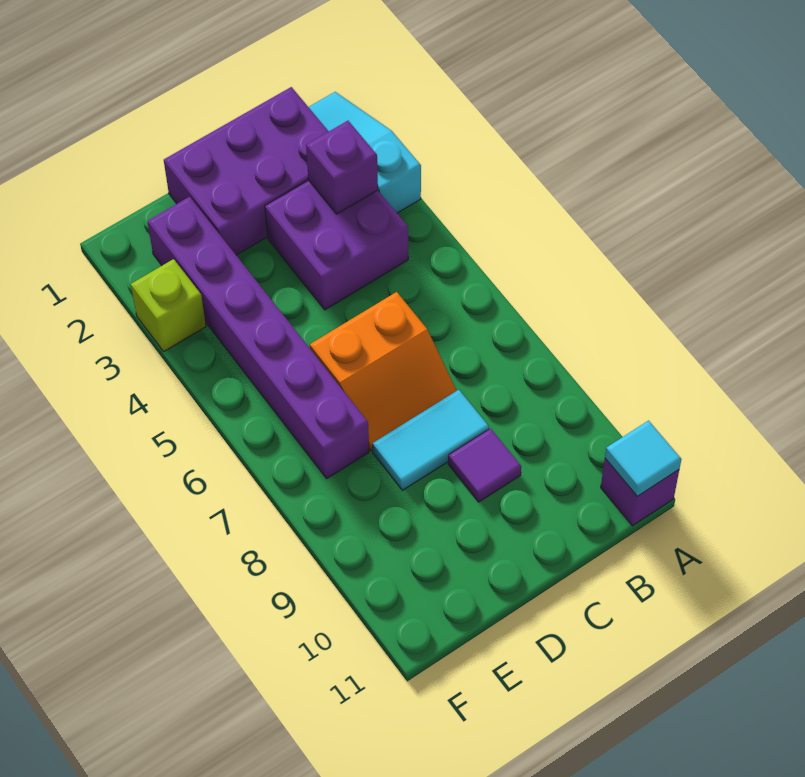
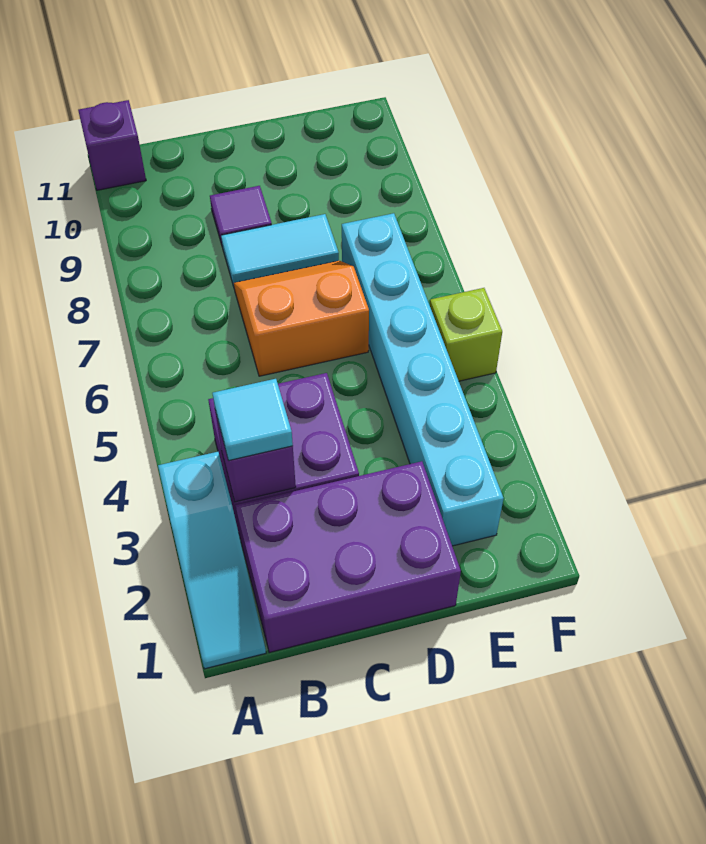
cyan 1x1 tile [605,421,681,496] -> cyan 1x1 tile moved to [212,379,293,461]
purple 1x6 brick [147,197,369,478] -> cyan 1x6 brick [342,213,504,546]
lime 1x1 brick [131,259,206,351] -> lime 1x1 brick moved to [430,288,502,381]

